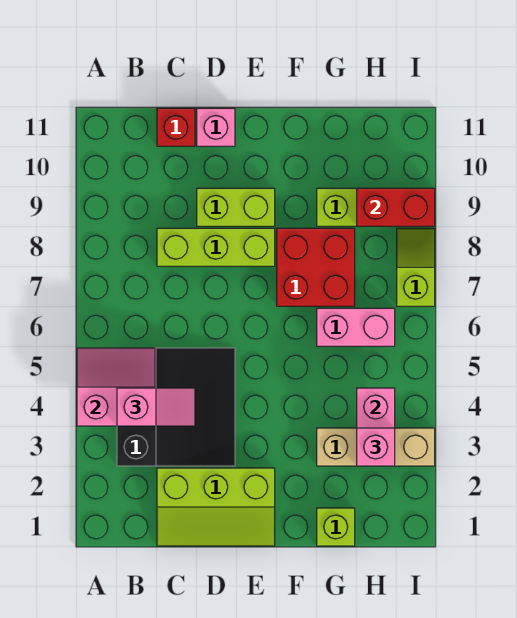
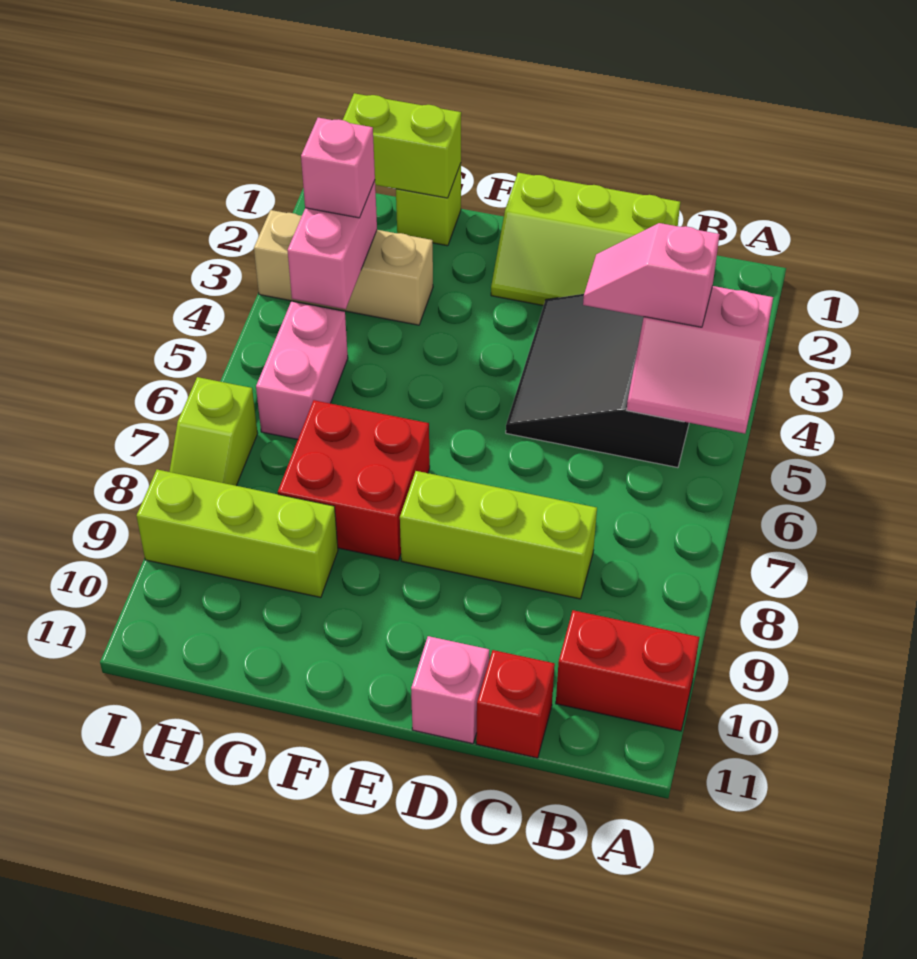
lime 2x3 slope [157,468,275,546] -> lime 2x3 slope turned to [491,173,680,306]
lime 1x2 brick [197,188,275,226] -> lime 1x2 brick moved to [343,93,461,198]
pink 1x2 brick [317,308,395,346] -> pink 1x2 brick turned to [256,302,348,439]
red 1x2 brick [357,188,435,226] -> red 1x2 brick moved to [556,610,699,731]

